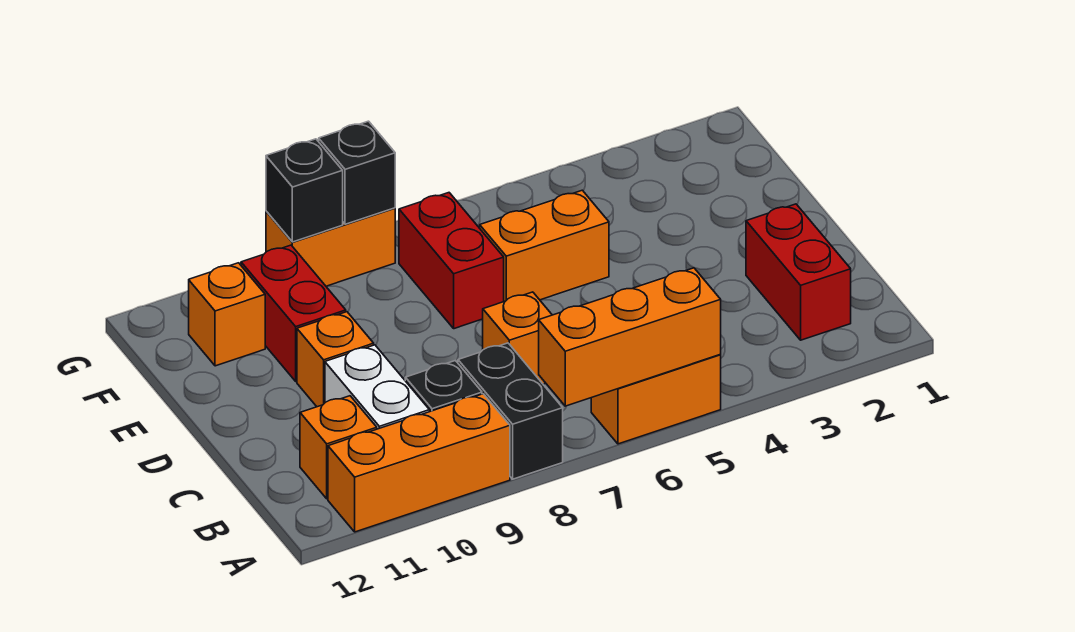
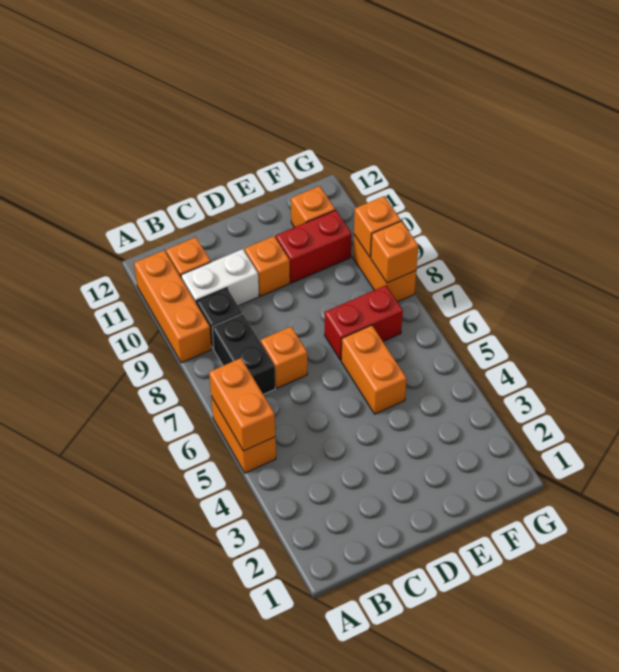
orange 1x3 brick [539,268,721,406] -> orange 1x2 brick [209,358,275,451]
black 1x2 brick [458,343,563,479] -> black 1x2 brick turned to [212,314,275,394]
red 1x2 brick [746,204,851,340] -> none
black 1x1 brick [319,121,395,224] -> orange 1x1 brick [371,221,418,283]
black 1x1 brick [266,139,343,242] -> orange 1x1 brick [354,196,401,257]

